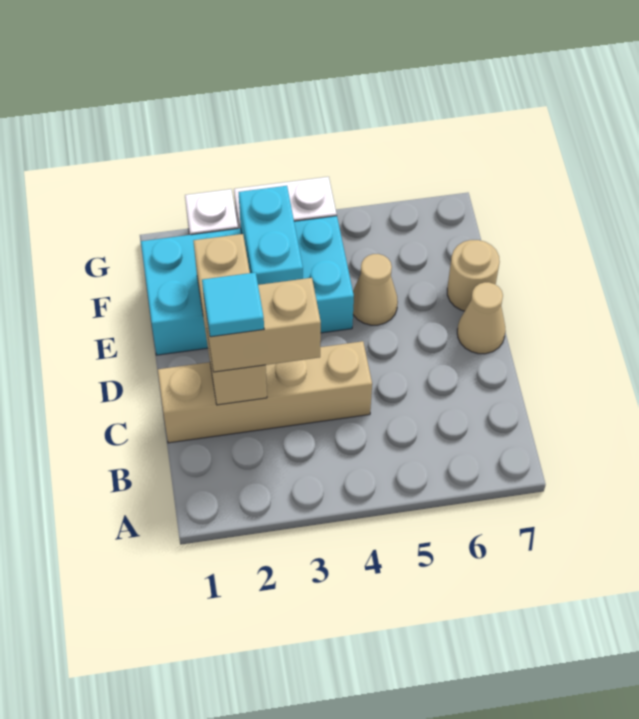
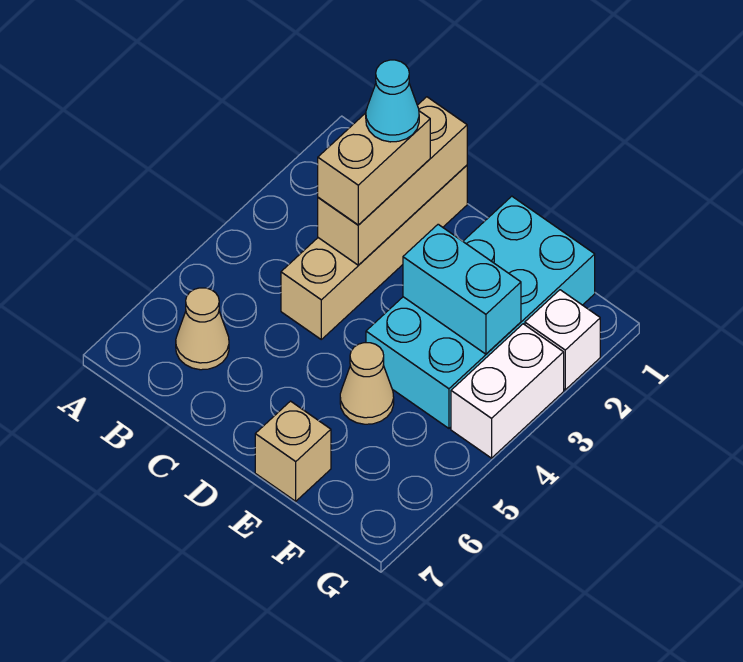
tan 1x3 brick [194,234,267,405] -> tan 1x3 brick turned to [318,97,467,265]
cyan 1x1 tile [202,272,264,337] -> cyan 1x1 cone [366,60,419,142]
tan 1x1 cone [457,282,506,354] -> tan 1x1 cone moved to [176,288,229,370]
tan 1x1 round brick [447,240,500,311] -> tan 1x1 brick [255,401,331,501]

